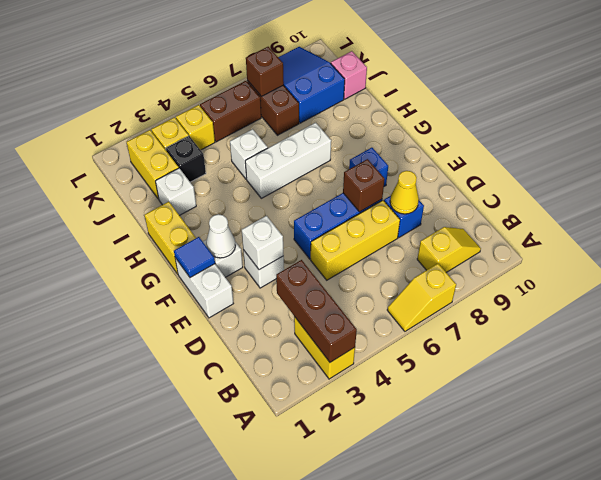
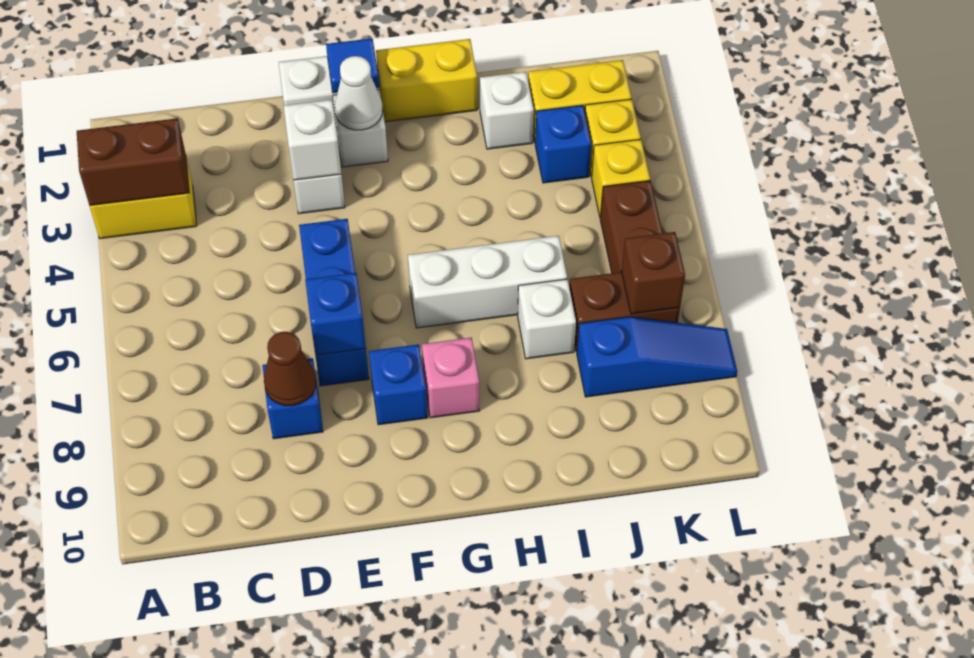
brown 1x3 brick [276,260,357,362] -> brown 1x2 brick [77,118,189,206]
yellow 1x2 slope [387,264,456,331] -> none
yellow 1x2 slope [417,227,481,272] -> none
yellow 1x3 brick [311,200,400,280] -> none
yellow 1x1 cone [390,171,419,214] -> brown 1x1 cone [264,332,316,406]
brown 1x1 brick [343,159,385,212] -> blue 1x1 brick [305,273,366,355]
white 1x3 brick [245,123,331,198] -> white 1x3 brick turned to [408,236,567,328]
white 1x1 brick [230,129,268,179] -> white 1x1 brick moved to [518,279,576,359]
black 1x1 brick [166,136,206,182] -> blue 1x1 brick [535,105,591,183]
blue 2x3 slope [278,47,345,123] -> blue 1x3 slope [577,317,737,397]
pink 1x1 brick [331,51,367,99] -> pink 1x1 brick moved to [422,337,480,418]

